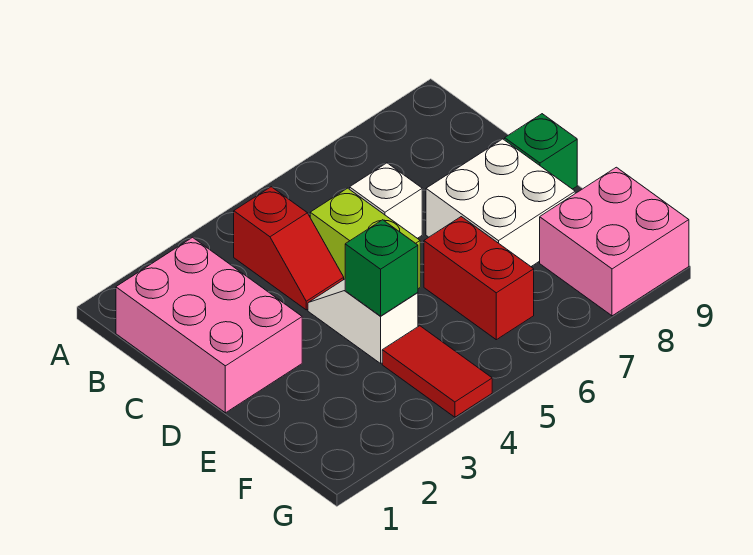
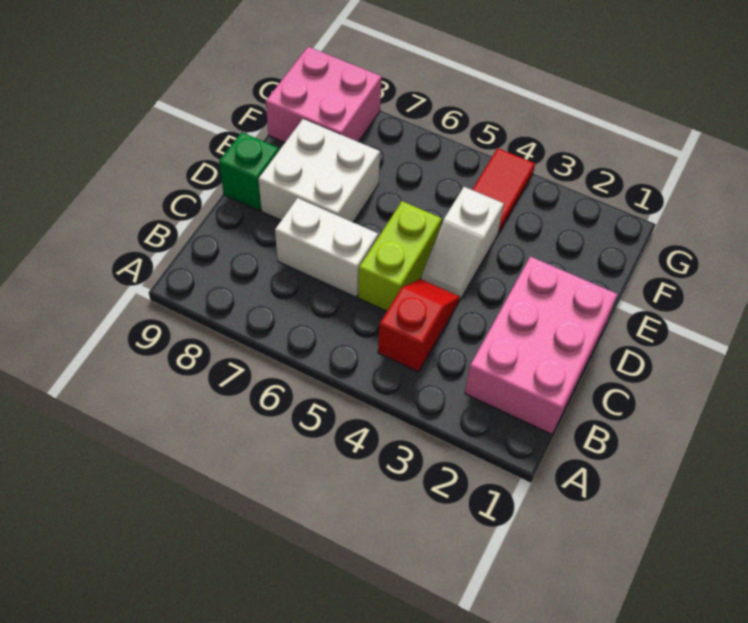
white 1x1 brick [350,163,422,238] -> white 1x2 brick [275,198,378,297]
green 1x1 brick [345,220,418,316] -> none
red 1x2 brick [424,217,534,340] -> none

